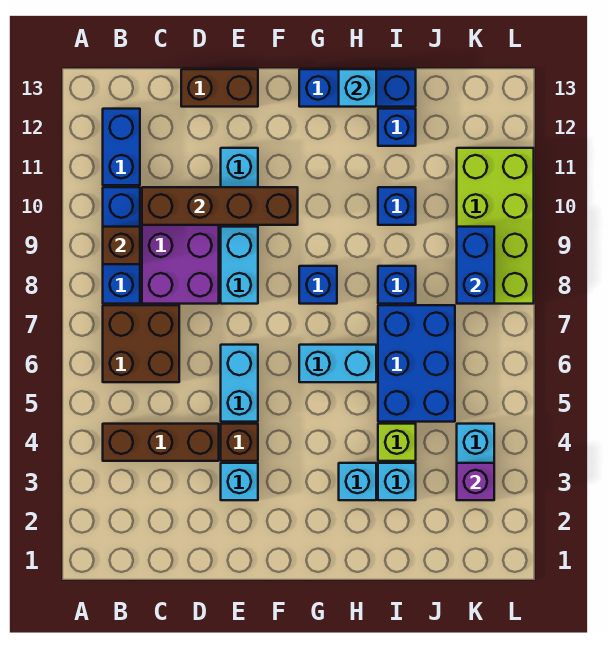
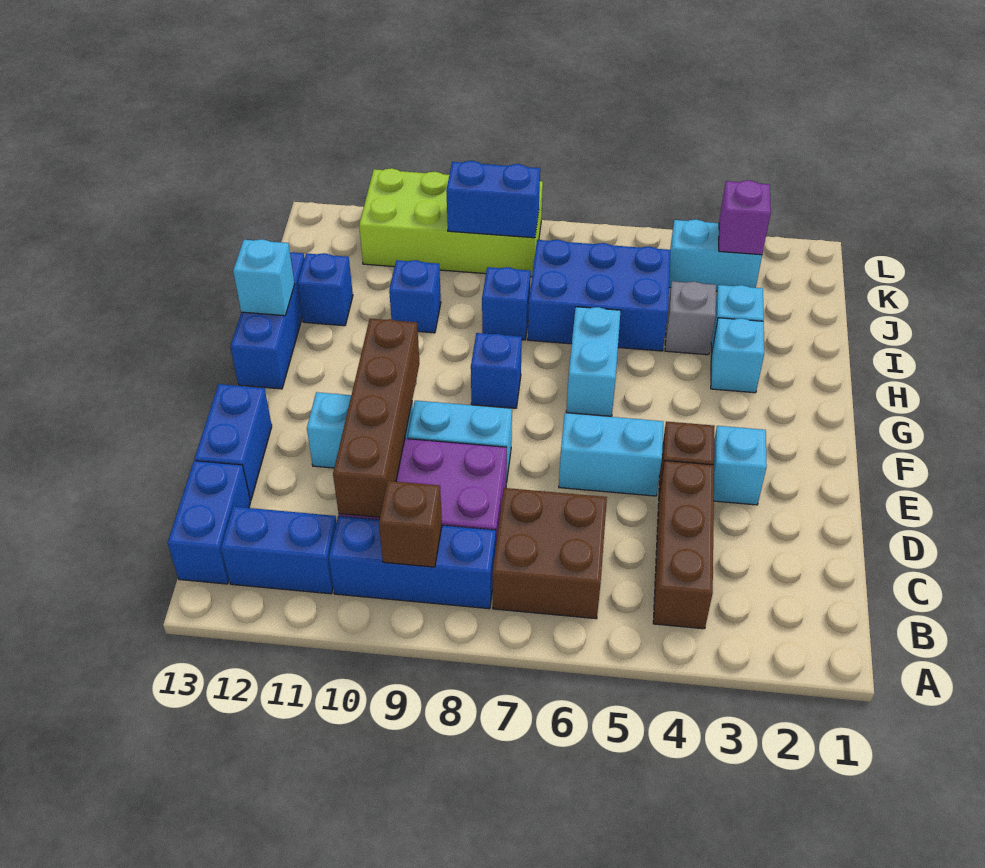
none -> blue 1x2 brick [168,461,250,584]
brown 1x2 brick [181,69,258,107] -> blue 1x2 brick [195,384,272,501]
lime 1x1 brick [378,424,416,461] -> grey 1x1 brick [665,281,716,355]

